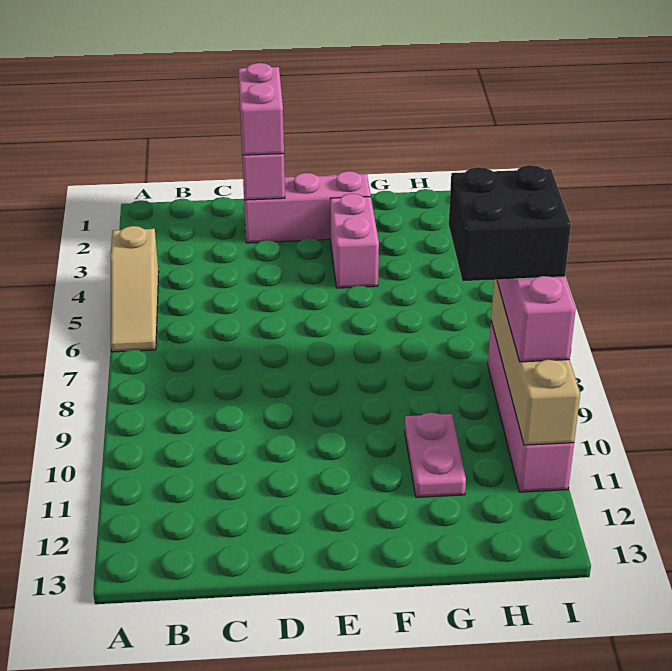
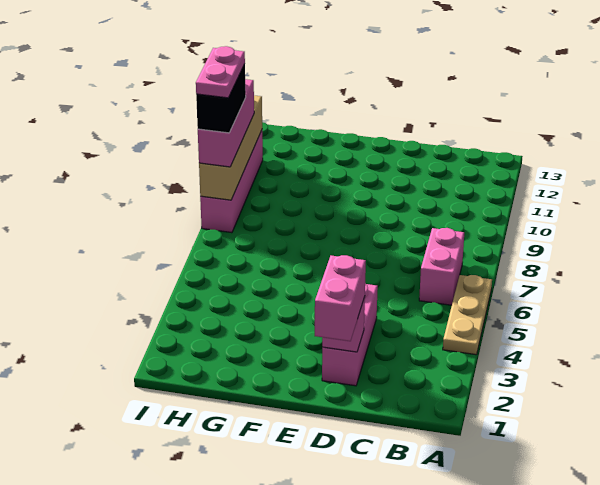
tan 1x3 slope [111,226,159,352] -> tan 1x3 plate [443,275,492,355]
pink 1x3 brick [244,171,371,243] -> pink 1x3 brick turned to [322,283,378,386]
pink 1x2 brick [330,194,379,288] -> pink 1x2 brick moved to [419,228,464,305]
pink 1x2 plate [405,413,466,497] -> pink 1x2 plate moved to [196,46,245,98]
black 2x2 brick [449,165,571,281] -> black 1x2 brick [196,64,246,133]

